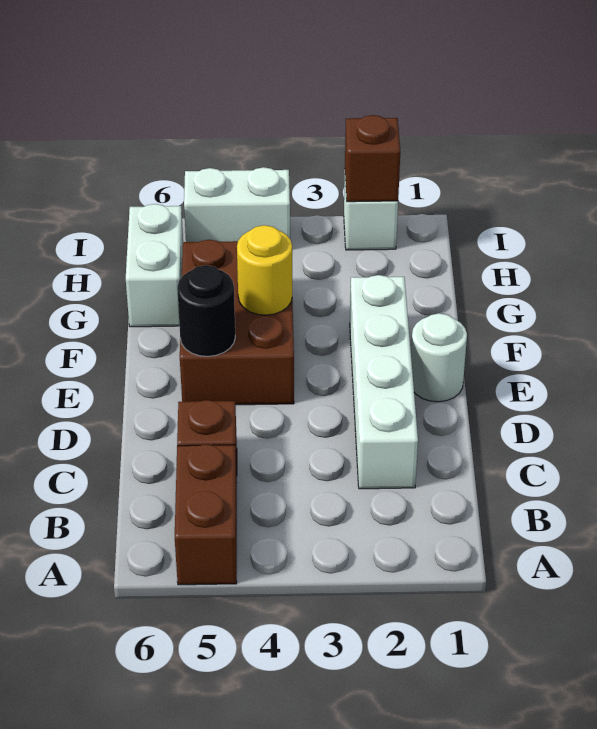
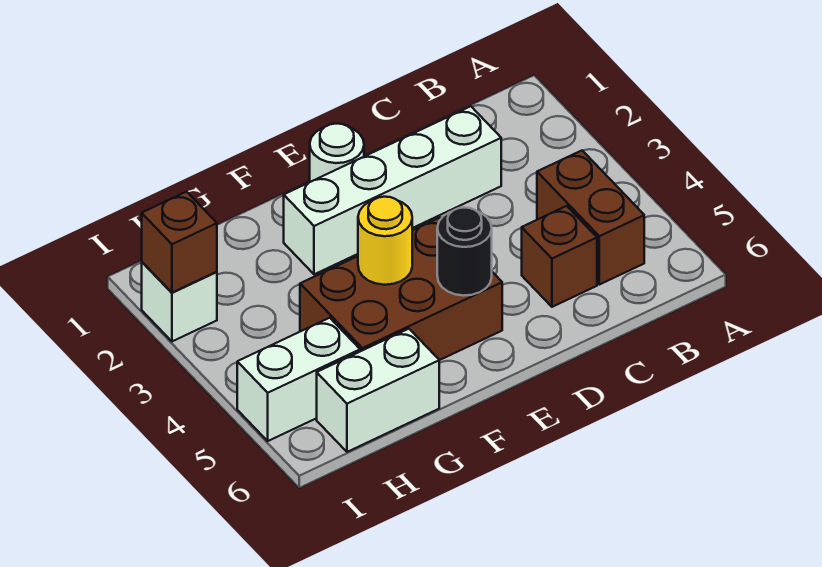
brown 1x2 brick [175,444,237,585] -> brown 1x2 brick turned to [537,151,644,285]
white 1x2 brick [184,167,290,242] -> white 1x2 brick turned to [237,318,360,441]

